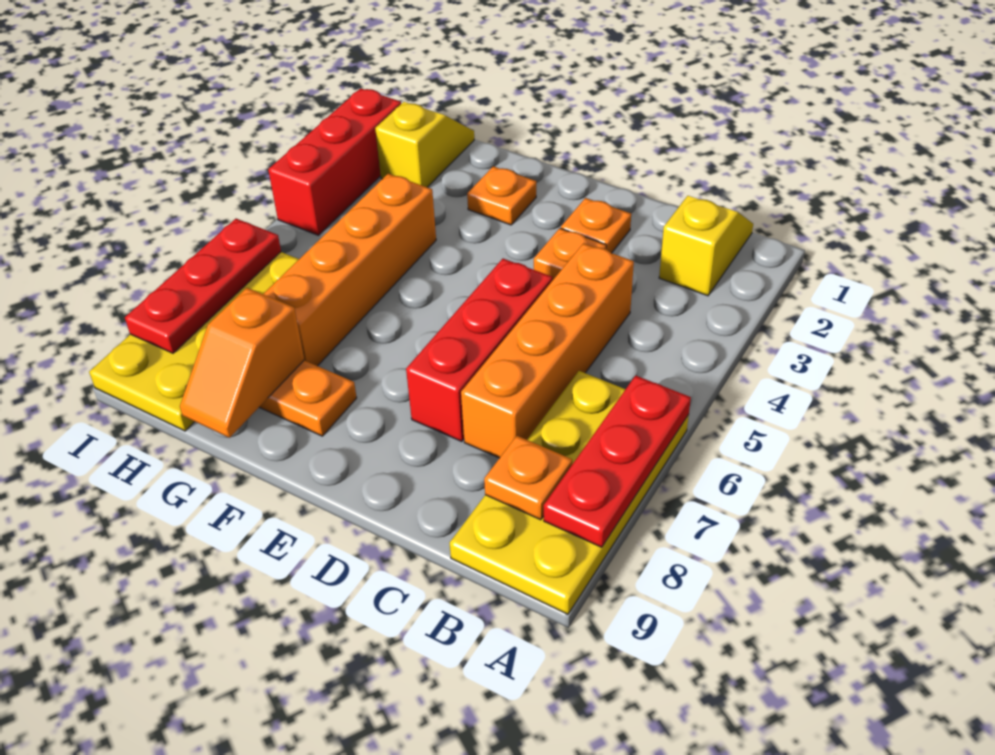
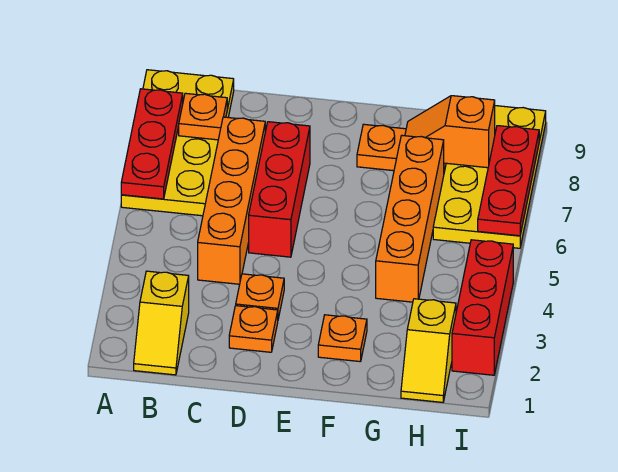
orange 1x2 slope [180,288,304,438] -> orange 1x2 slope turned to [405,96,495,168]

